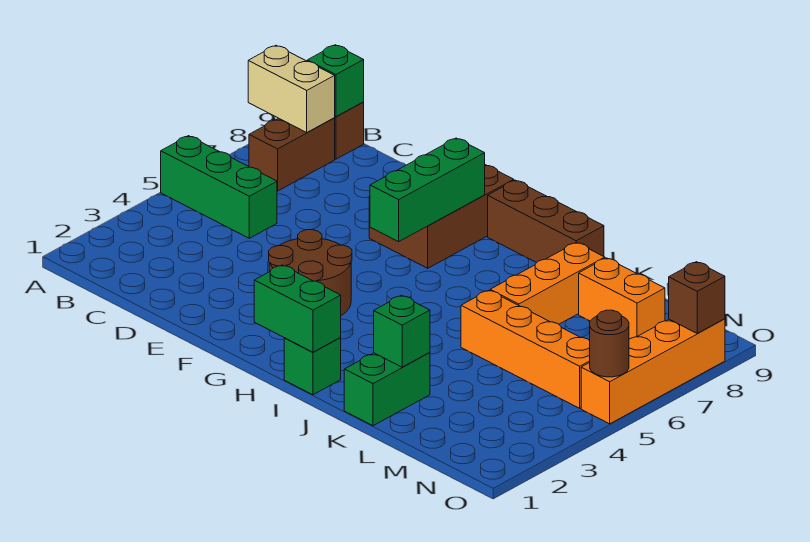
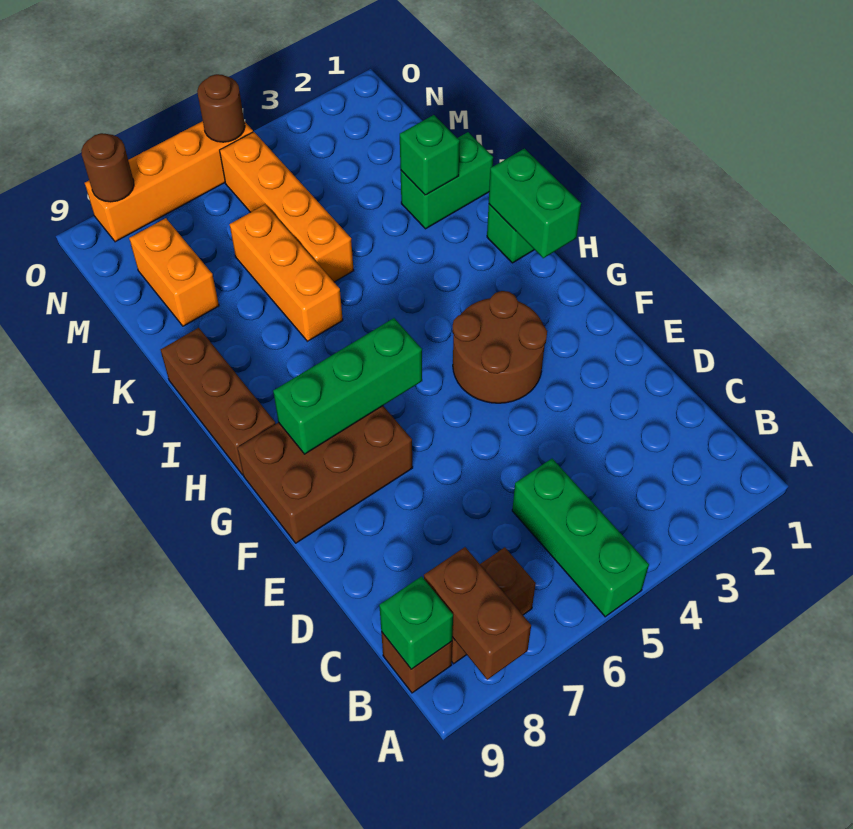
tan 1x2 brick [248,45,335,133] -> brown 1x2 brick [424,547,531,680]
orange 1x3 brick [490,243,605,324] -> orange 1x3 brick turned to [230,205,343,341]
brown 1x1 brick [669,262,725,334] -> brown 1x1 round brick [81,133,134,202]

